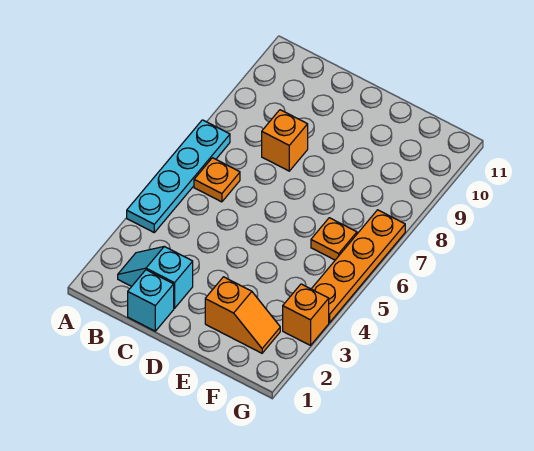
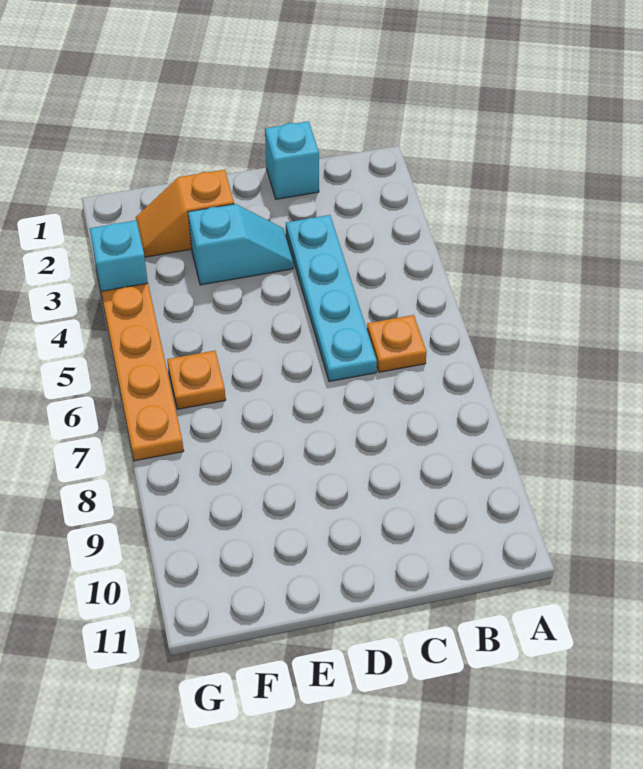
cyan 1x4 plate [127,120,230,232] -> cyan 1x4 plate moved to [286,215,377,382]
cyan 1x2 slope [118,246,193,308] -> cyan 1x2 slope moved to [188,204,293,285]
orange 1x1 brick [262,110,308,171] -> none
orange 1x1 brick [283,284,329,346] -> cyan 1x1 brick [90,220,148,295]

